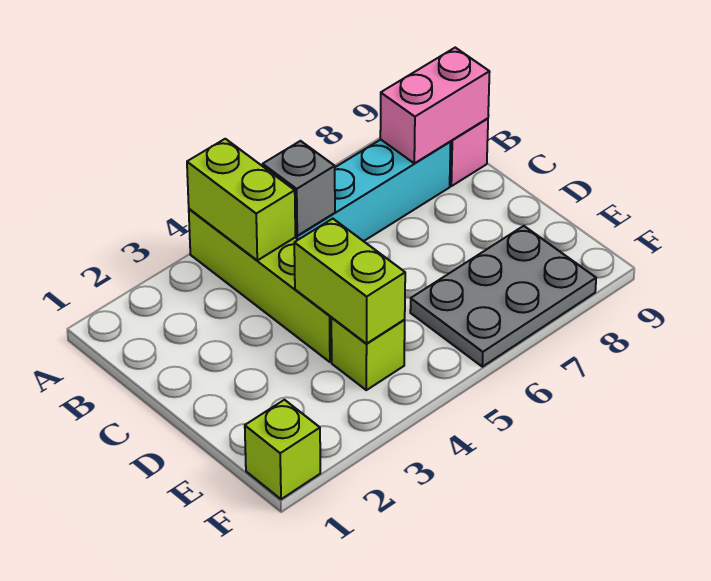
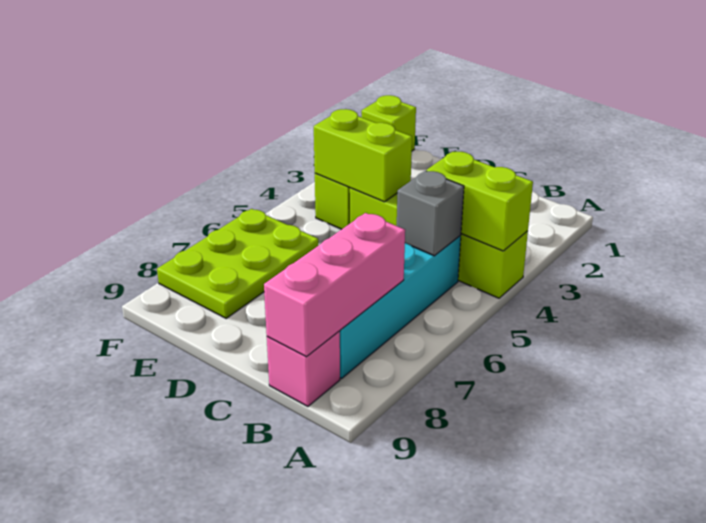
pink 1x2 brick [380,48,490,164] -> pink 1x3 brick [264,213,405,357]
grey 2x3 plate [410,226,596,367] -> lime 2x3 plate [157,209,318,318]

